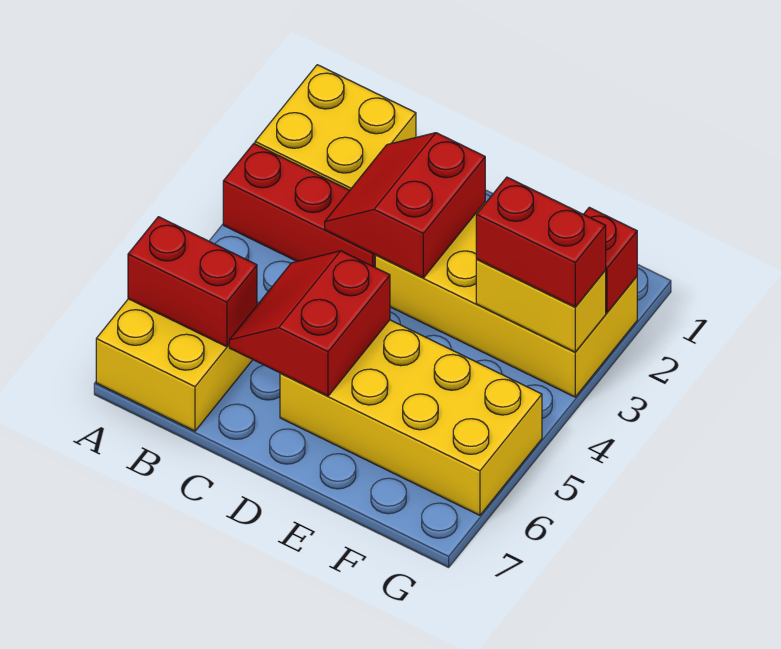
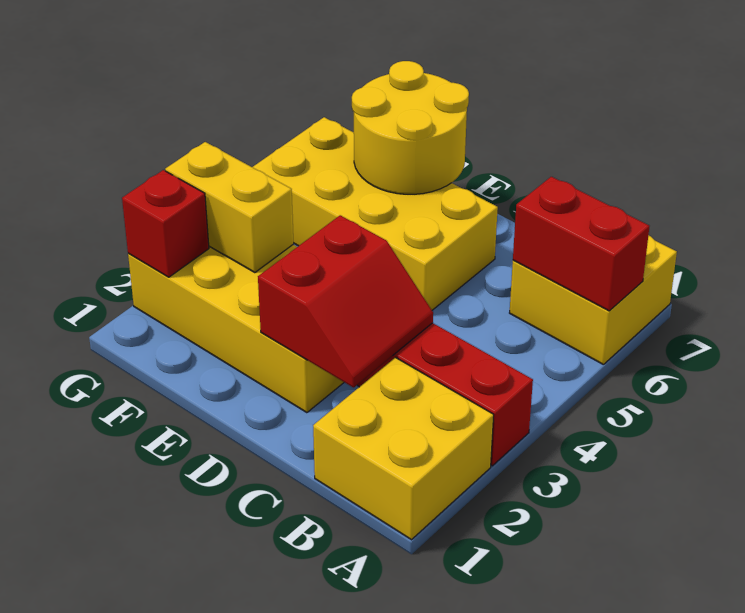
red 2x2 slope [229,251,390,396] -> none
none -> yellow 2x2 round brick [352,61,469,194]
red 1x2 brick [476,177,606,307] -> none

